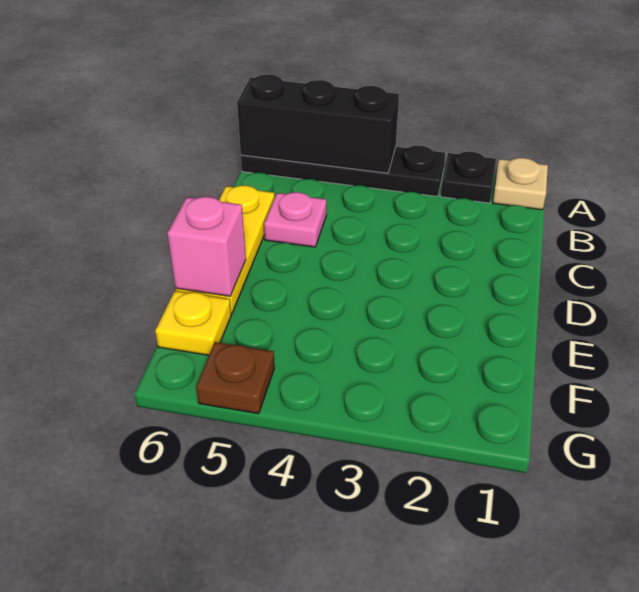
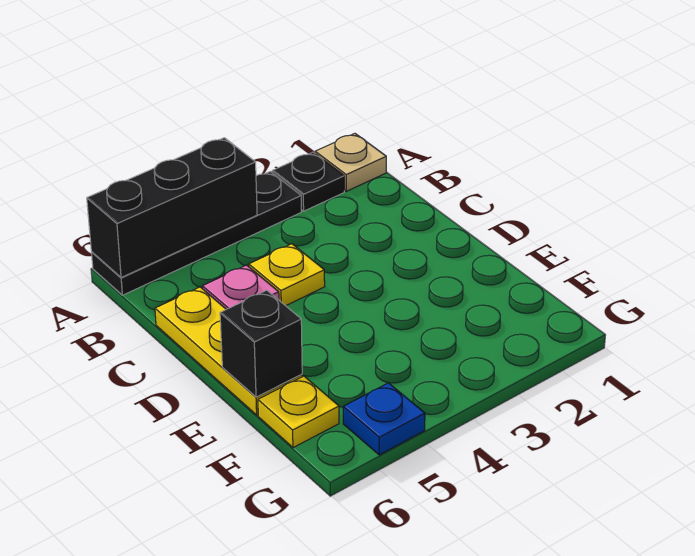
none -> yellow 1x1 plate [249,244,325,306]
pink 1x1 brick [167,197,246,296] -> black 1x1 brick [220,290,302,397]
brown 1x1 plate [196,342,274,414] -> blue 1x1 plate [343,383,425,455]

